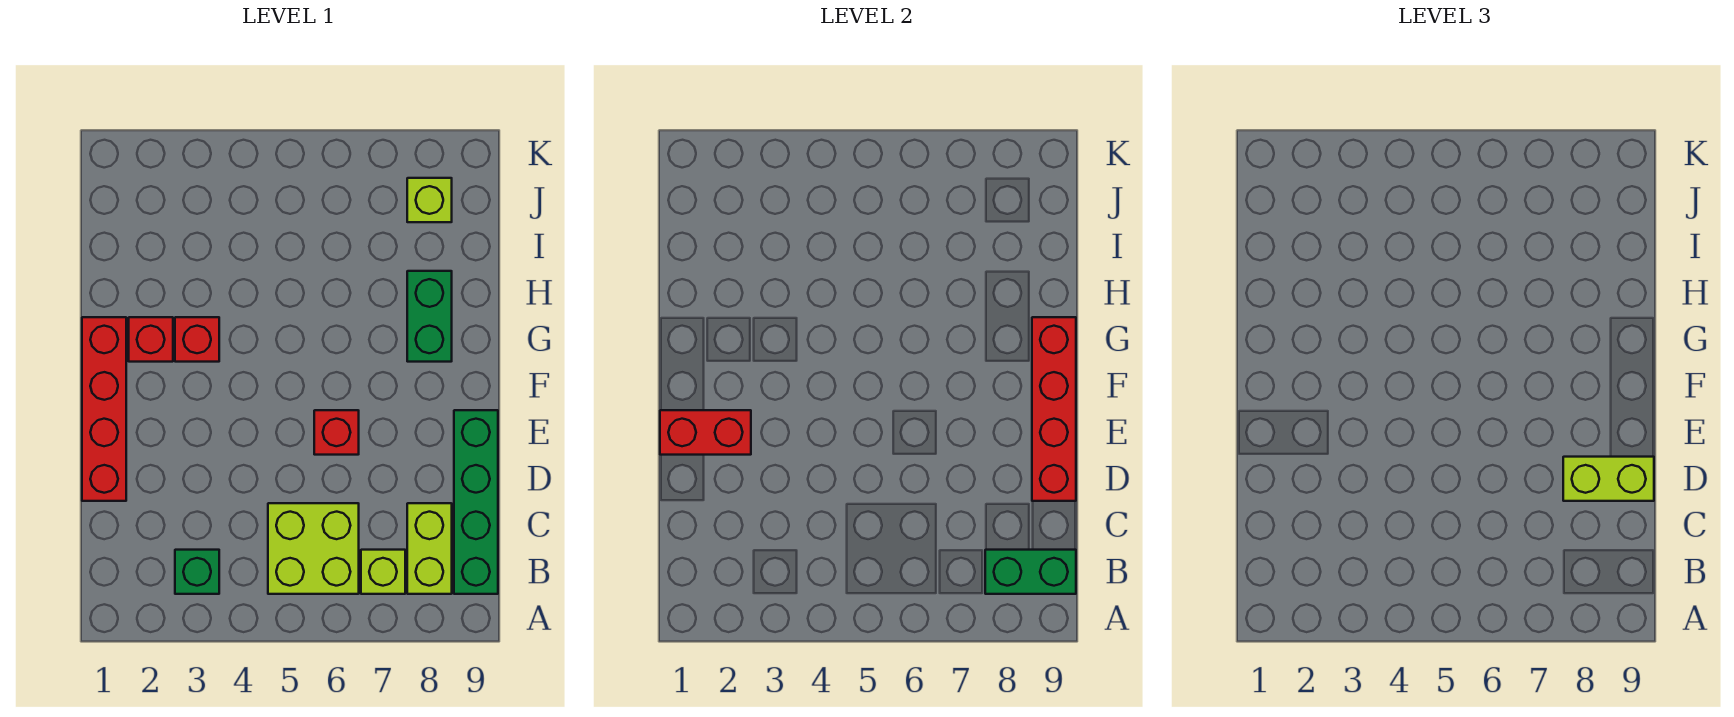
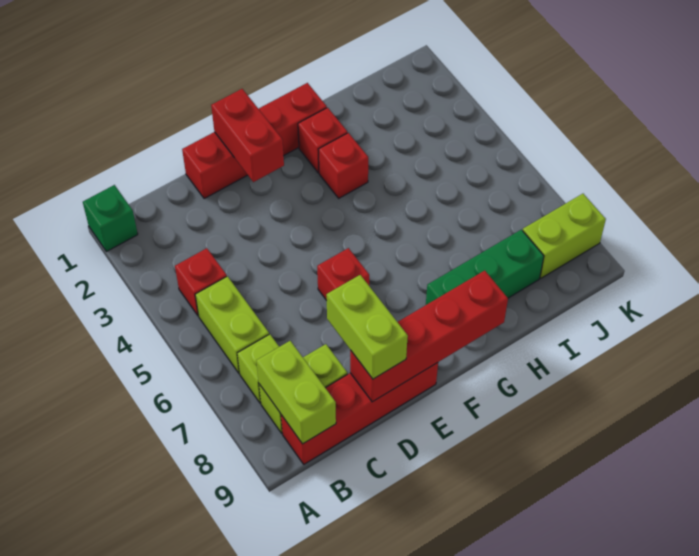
green 1x1 brick [175,550,219,594] -> green 1x1 brick moved to [83,185,138,252]
none -> red 1x1 brick [175,248,227,316]
lime 2x2 brick [268,503,359,594] -> lime 1x2 brick [195,276,269,373]
green 1x2 brick [985,550,1076,594] -> lime 1x2 brick [256,341,336,444]
green 1x4 brick [454,410,498,594] -> red 1x4 brick [281,363,438,464]
green 1x2 brick [407,271,452,362] -> green 1x3 brick [426,230,544,305]
lime 1x1 brick [407,178,452,222] -> lime 1x2 brick [523,194,606,278]

